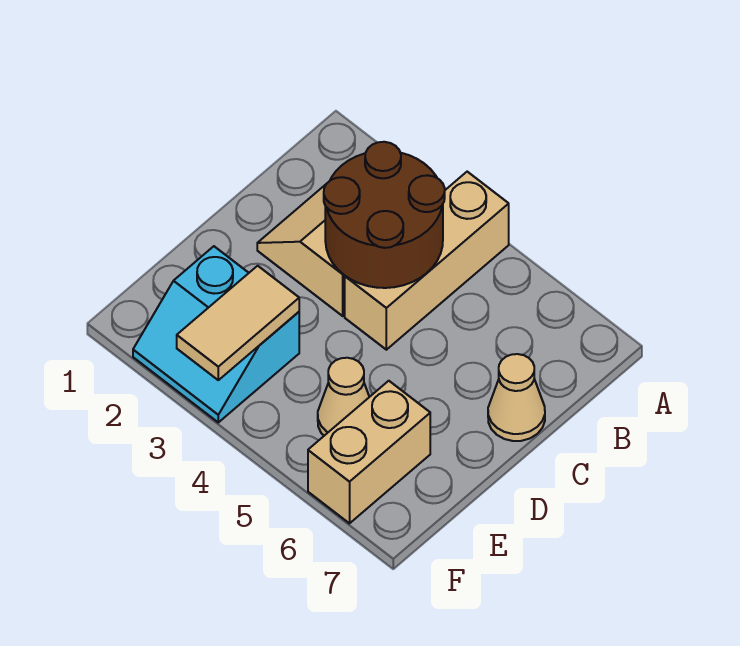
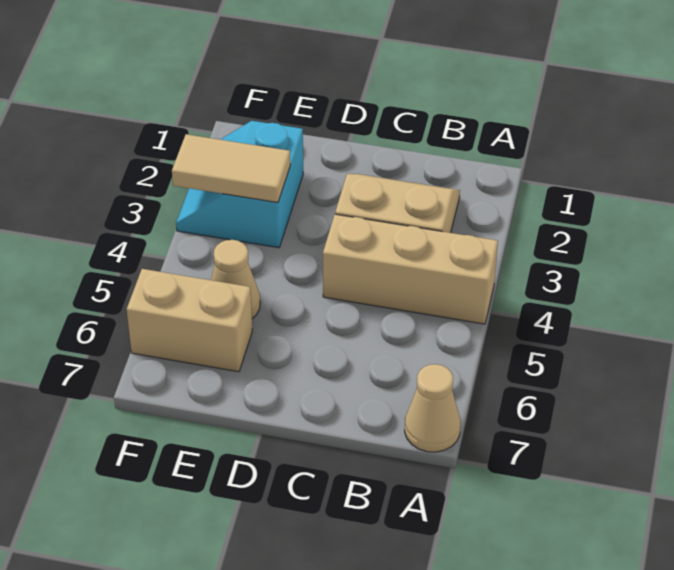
brown 2x2 round brick [324,142,445,288] -> none
tan 1x1 cone [488,354,545,441] -> tan 1x1 cone moved to [405,364,461,452]

